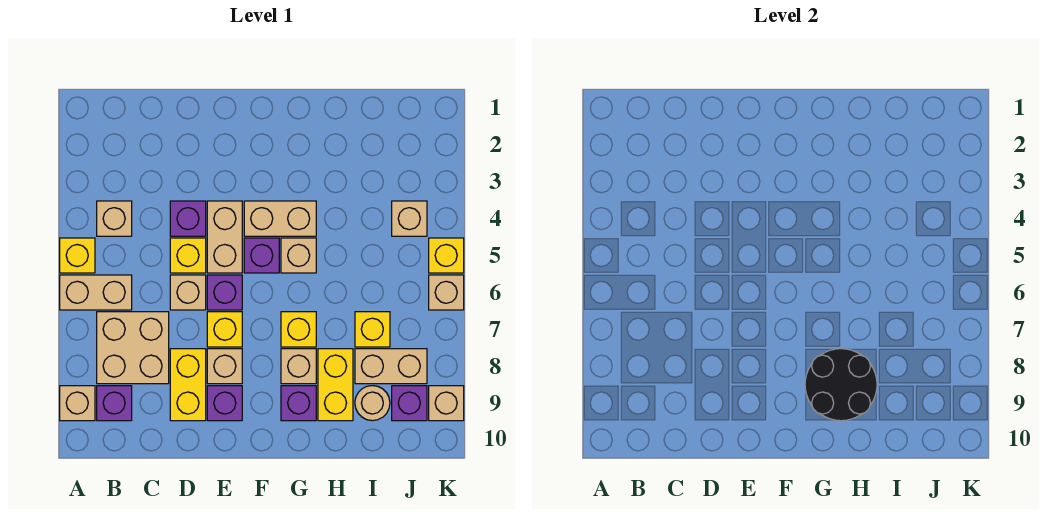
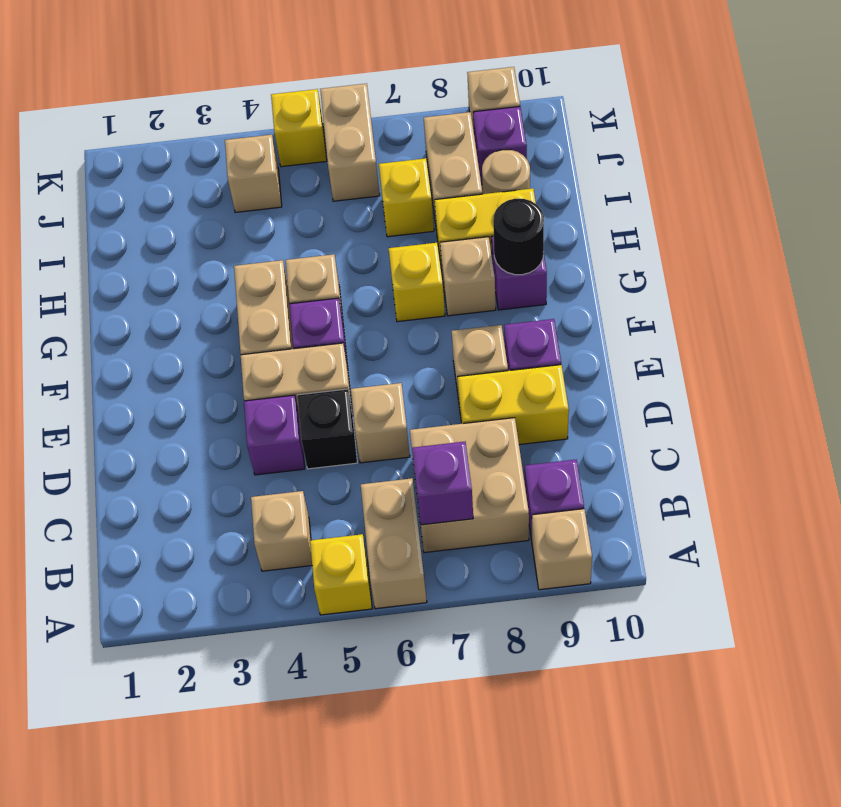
yellow 1x1 brick [170,238,206,273] -> black 1x1 brick [297,389,357,469]
purple 1x1 brick [207,275,242,310] -> purple 1x1 brick moved to [412,442,473,525]
yellow 1x1 brick [207,312,242,347] -> none
black 2x2 round brick [805,349,877,421] -> black 1x1 round brick [493,198,544,275]
tan 1x1 brick [429,275,464,310] -> tan 1x2 brick [320,84,380,201]

